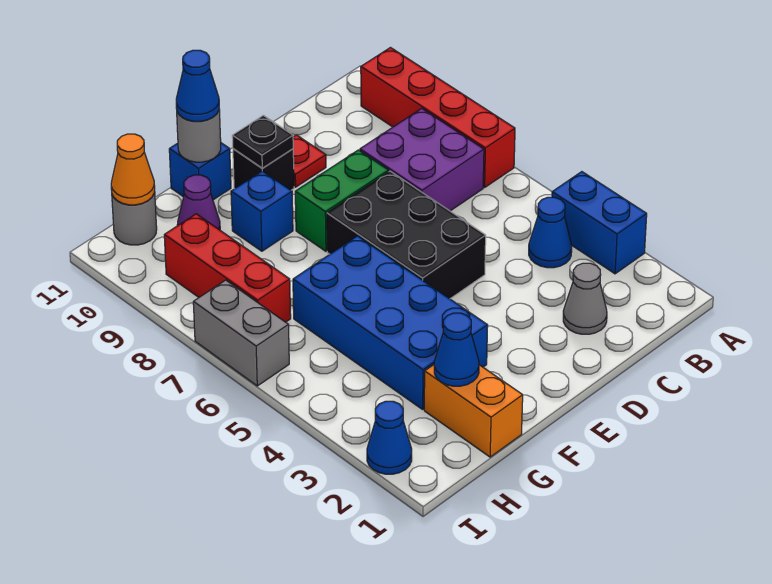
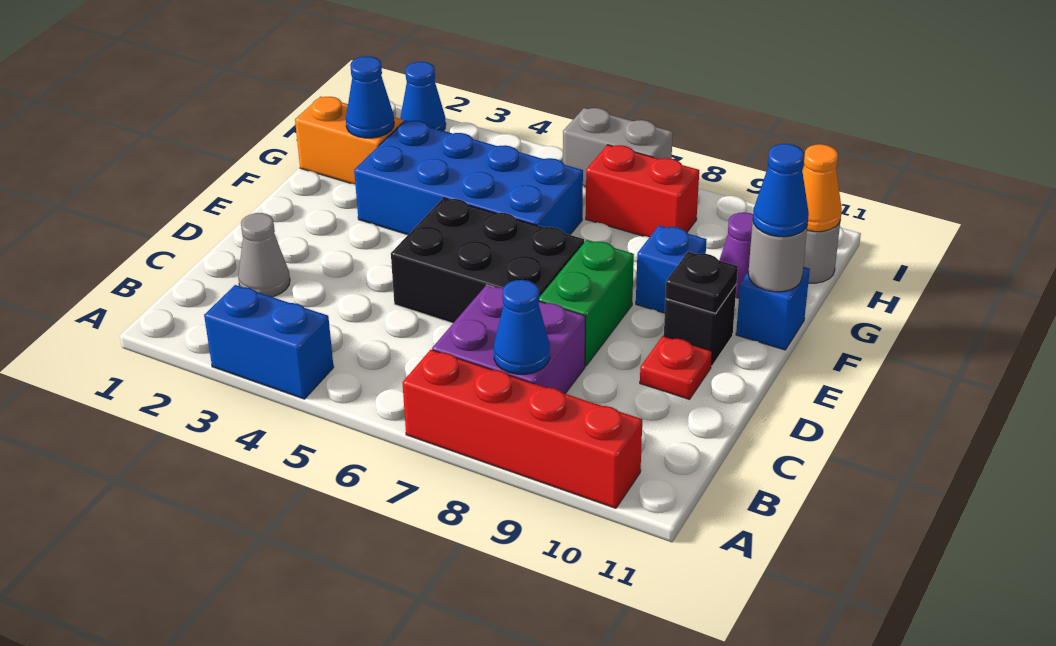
blue 1x1 cone [529,197,572,268] -> blue 1x1 cone moved to [494,280,550,374]
red 1x3 brick [164,214,291,322] -> red 1x2 brick [586,145,699,237]

